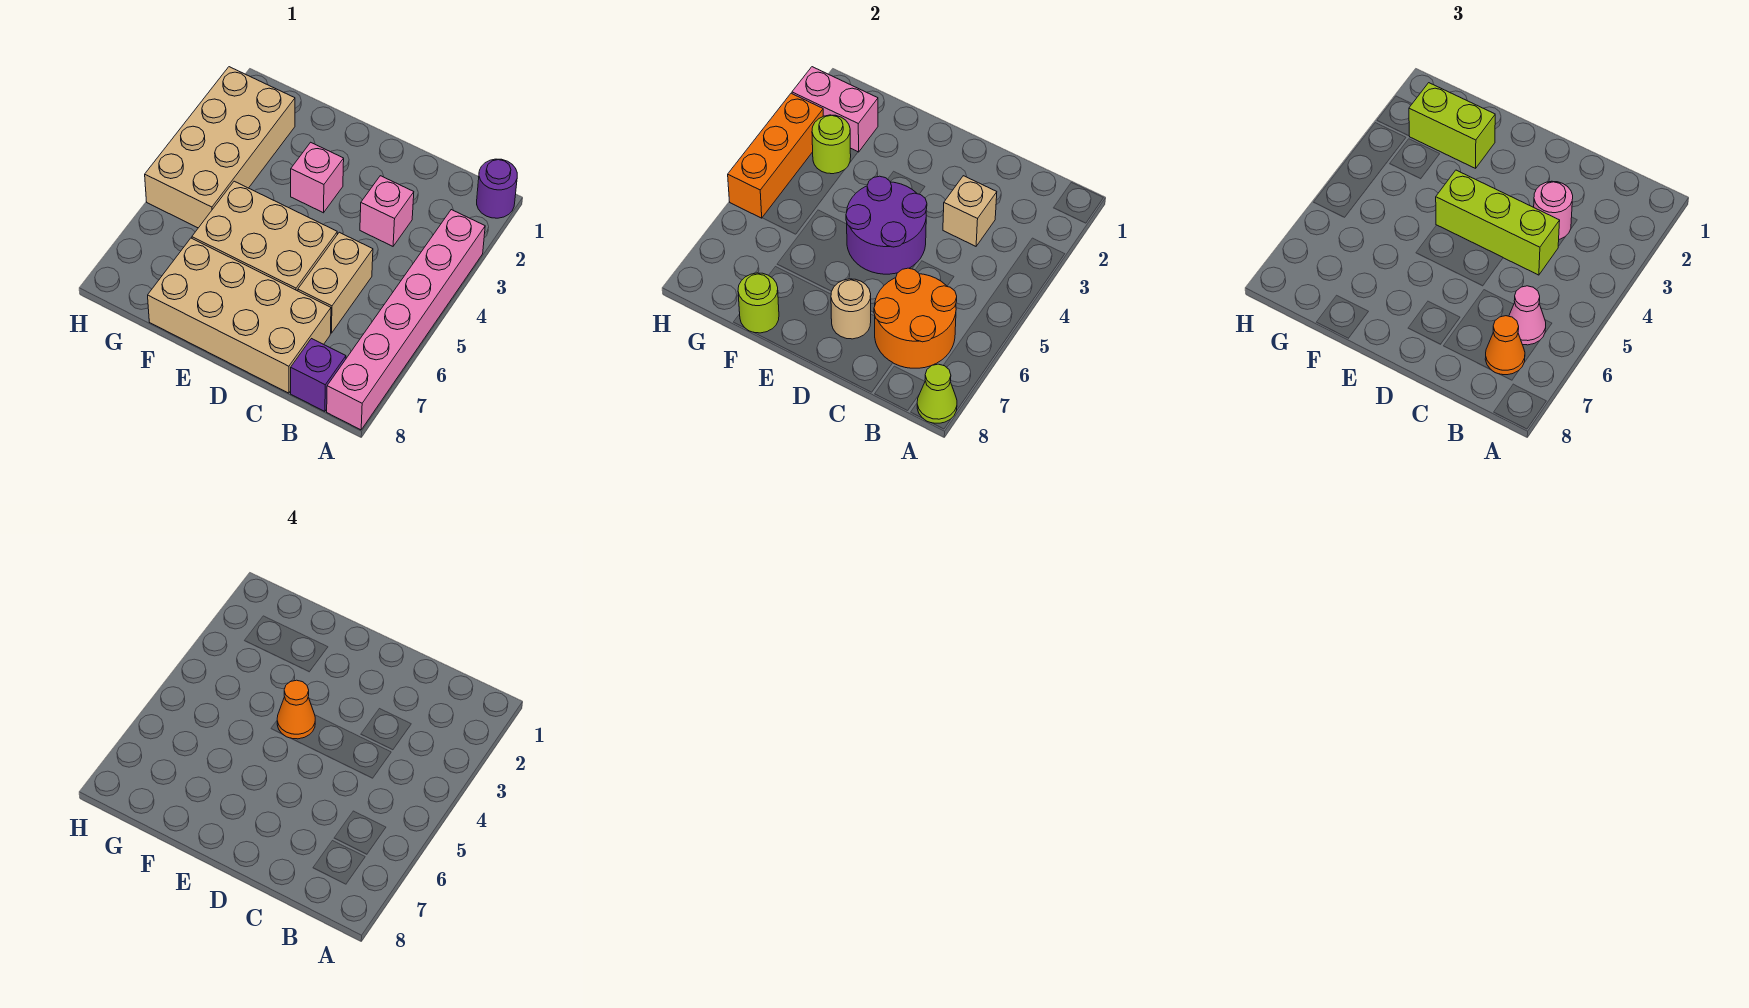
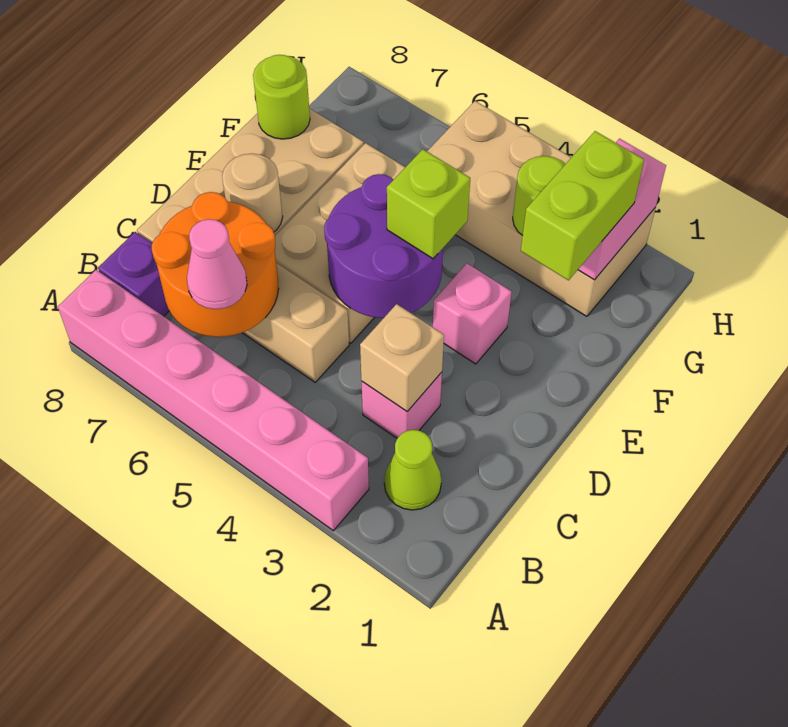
purple 1x1 round brick [477,159,517,218] -> none
lime 1x1 cone [917,364,957,423] -> lime 1x1 cone moved to [384,430,441,510]
orange 1x1 cone [1485,316,1525,375] -> none
pink 1x1 round brick [1534,181,1573,239] -> none
lime 1x3 brick [1436,170,1560,275] -> lime 1x1 brick [387,149,470,259]
orange 1x1 cone [277,680,315,739] -> none
orange 1x3 brick [728,93,823,218] -> none

